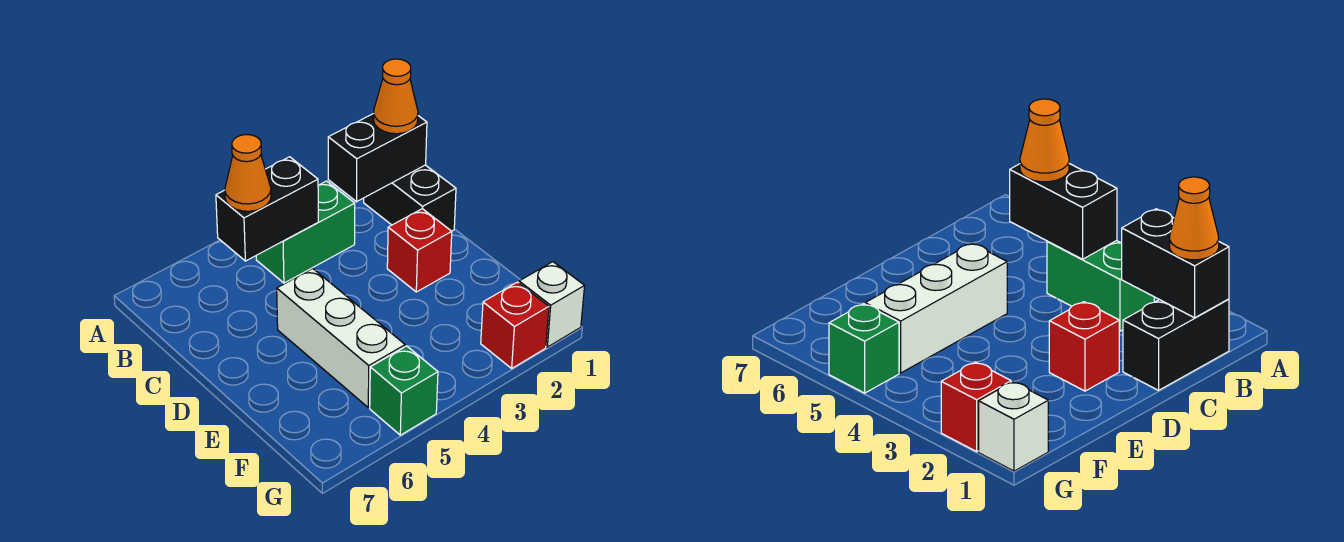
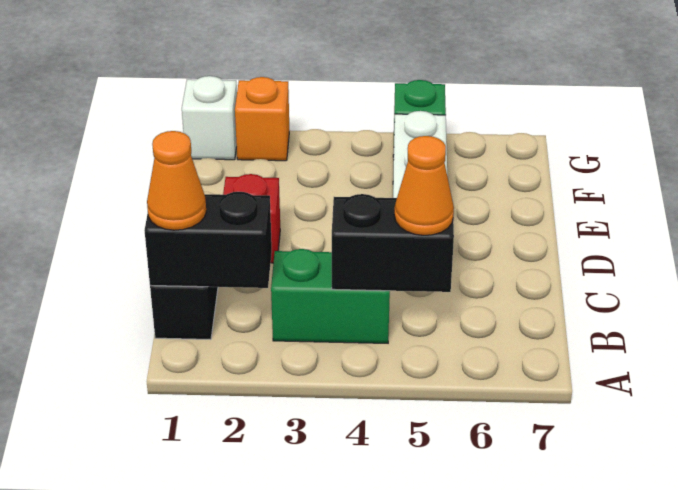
red 1x1 brick [481,282,549,368] -> orange 1x1 brick [235,77,289,161]

